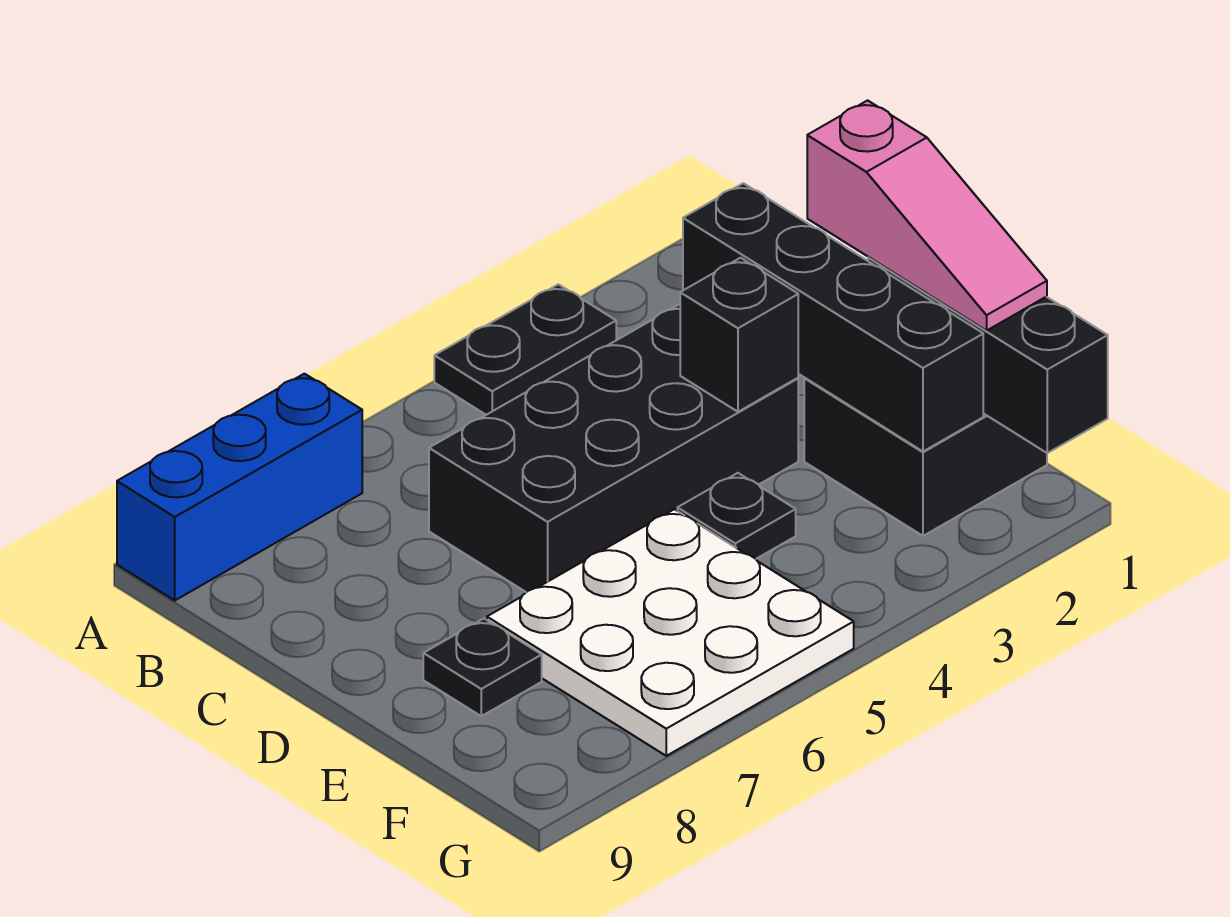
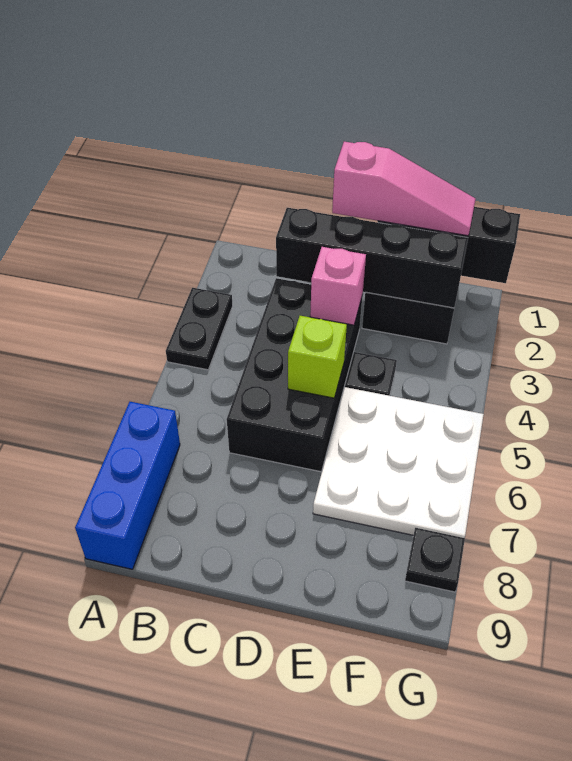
black 1x1 brick [680,258,798,412] -> pink 1x1 brick [310,247,366,325]
none -> lime 1x1 brick [288,316,347,398]
black 1x1 plate [423,619,542,716] -> black 1x1 plate moved to [405,528,465,592]

